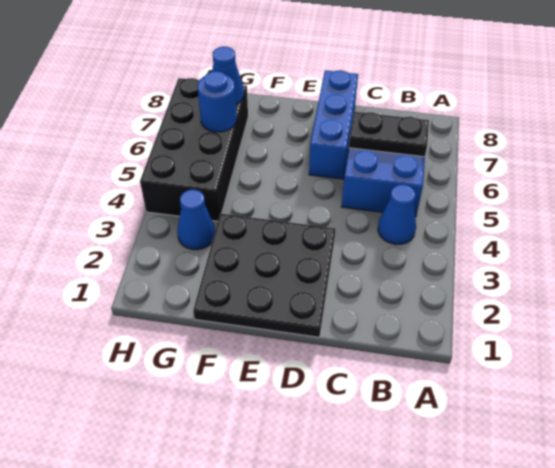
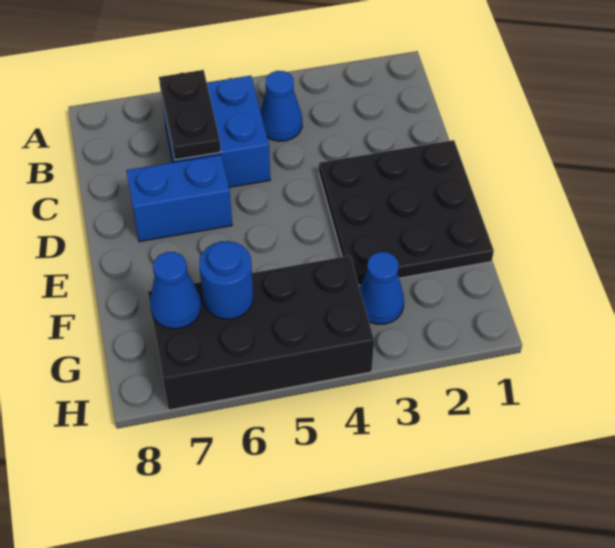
blue 1x3 brick [309,70,358,179] -> blue 1x2 brick [126,155,232,242]

